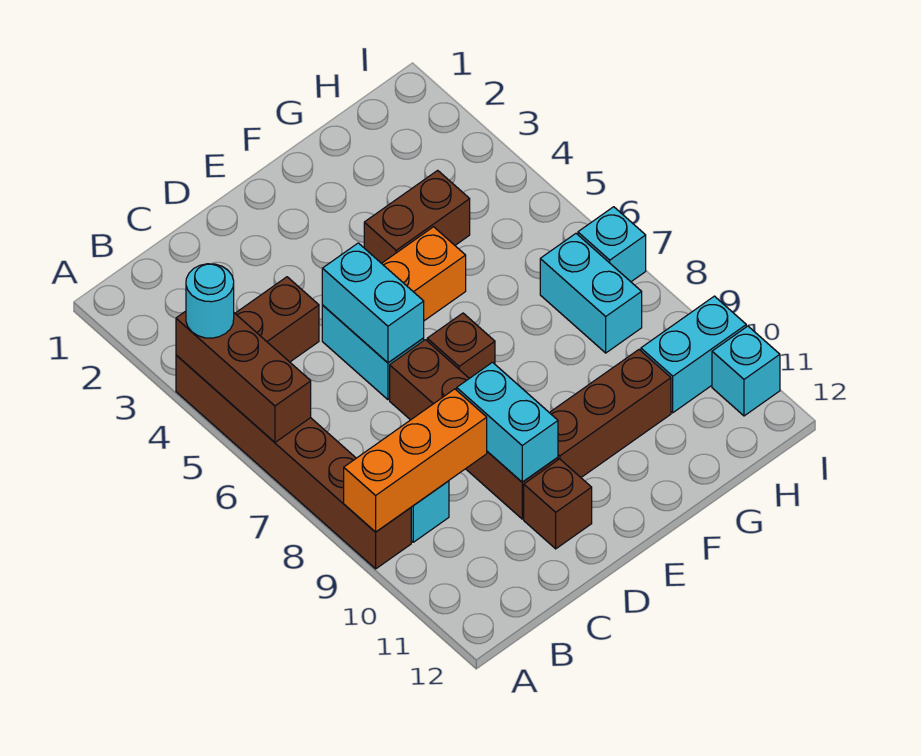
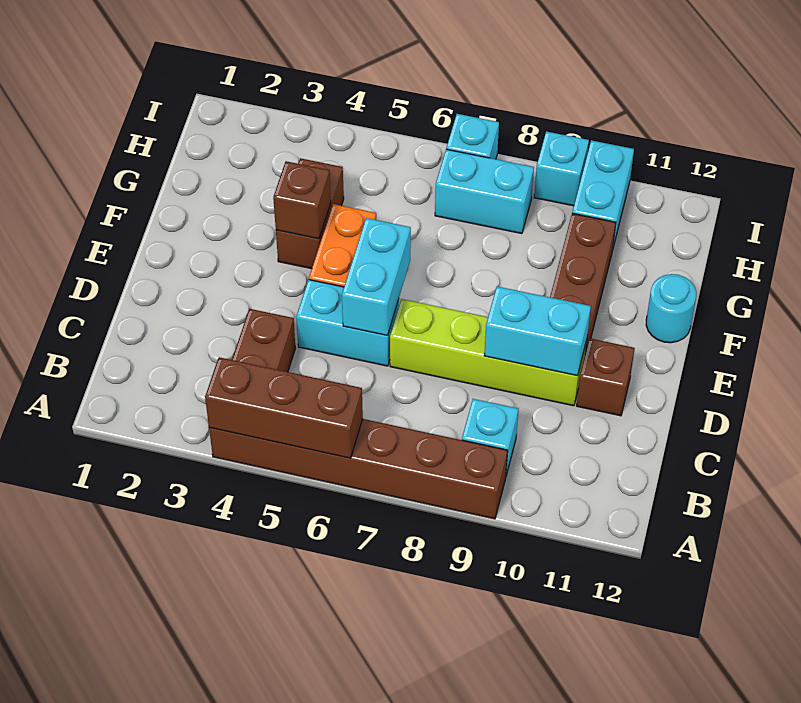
cyan 1x1 round brick [186,264,234,338] -> cyan 1x1 round brick moved to [646,274,696,343]
orange 1x3 brick [344,389,487,532] -> none
cyan 1x2 brick [322,243,424,363] -> cyan 1x2 brick turned to [342,218,411,335]
brown 1x4 brick [390,340,558,519] -> lime 1x4 brick [390,299,587,406]
brown 1x1 brick [427,313,495,378] -> brown 1x1 brick moved to [273,161,331,239]
cyan 1x1 brick [712,326,780,416] -> cyan 1x1 brick moved to [534,131,589,206]

